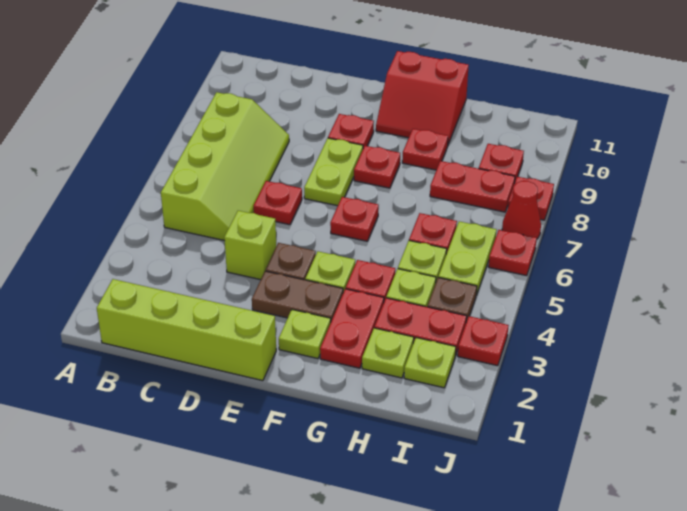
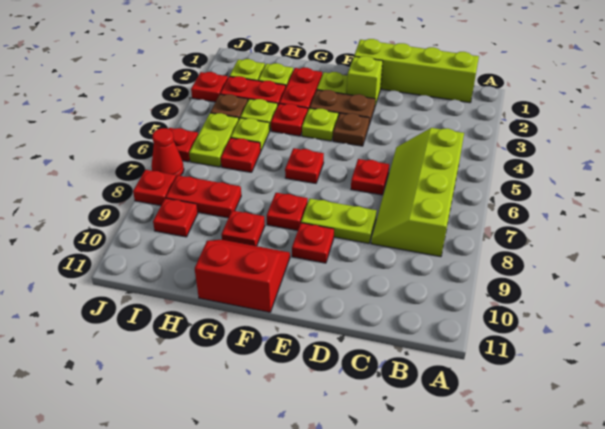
lime 1x1 brick [224,211,276,280] -> lime 1x1 brick moved to [347,56,383,106]
lime 1x2 plate [304,138,363,206] -> lime 1x2 plate turned to [301,199,377,243]

